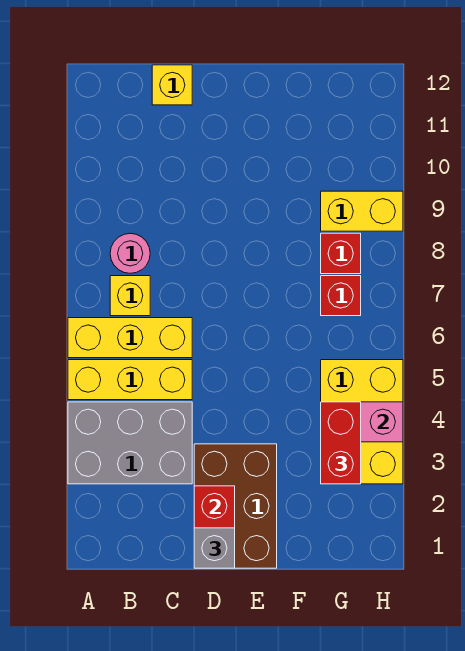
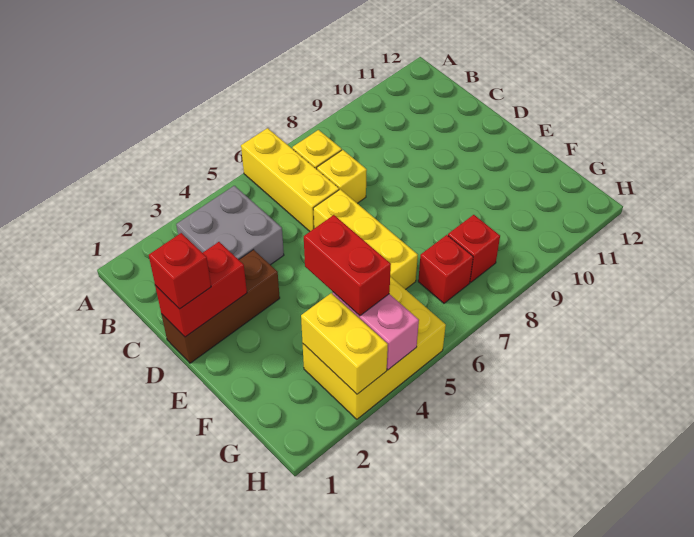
grey 2x3 brick [68,402,192,484] -> grey 2x2 brick [176,186,284,265]
yellow 1x3 brick [68,360,192,400] -> yellow 1x3 brick moved to [313,189,418,289]
pink 1x1 round brick [110,233,150,273] -> none
yellow 1x1 brick [152,65,192,105] -> yellow 1x1 brick moved to [317,150,367,203]
brown 2x3 brick [194,444,277,568] -> brown 1x3 brick [161,250,280,363]
grey 1x1 brick [194,528,235,568] -> red 1x1 brick [149,233,211,309]
red 1x2 brick [321,402,361,484] -> red 1x2 brick turned to [304,215,391,316]
yellow 1x2 brick [321,191,403,231] -> yellow 1x2 brick moved to [301,293,388,394]

